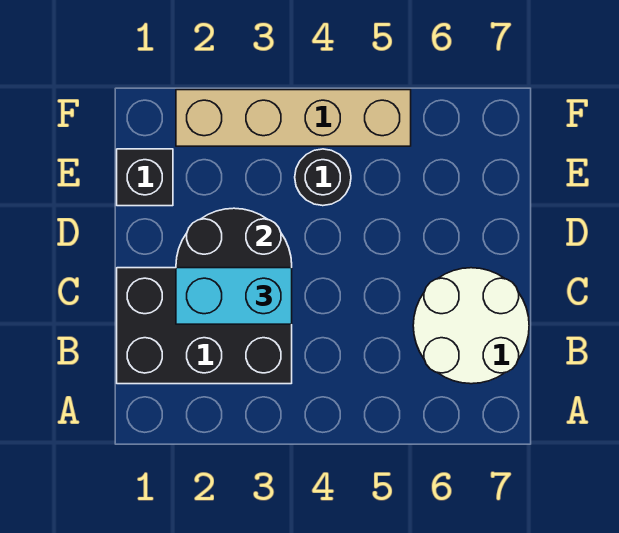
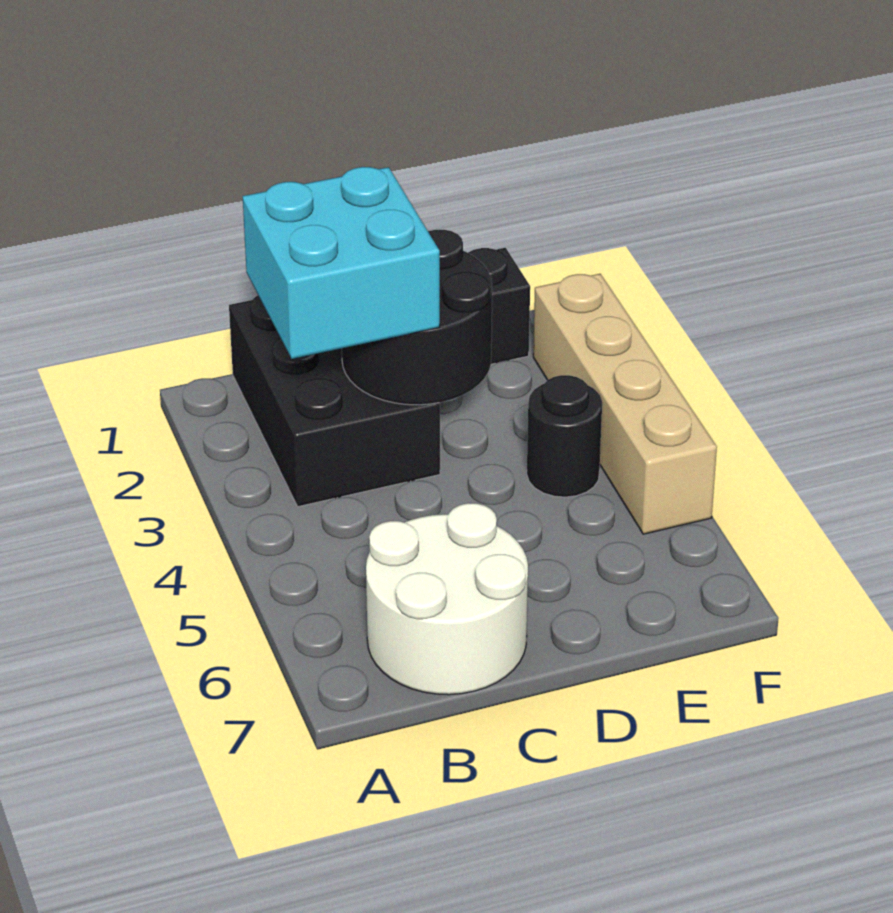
cyan 1x2 brick [176,268,292,324] -> cyan 2x2 brick [243,167,440,359]

